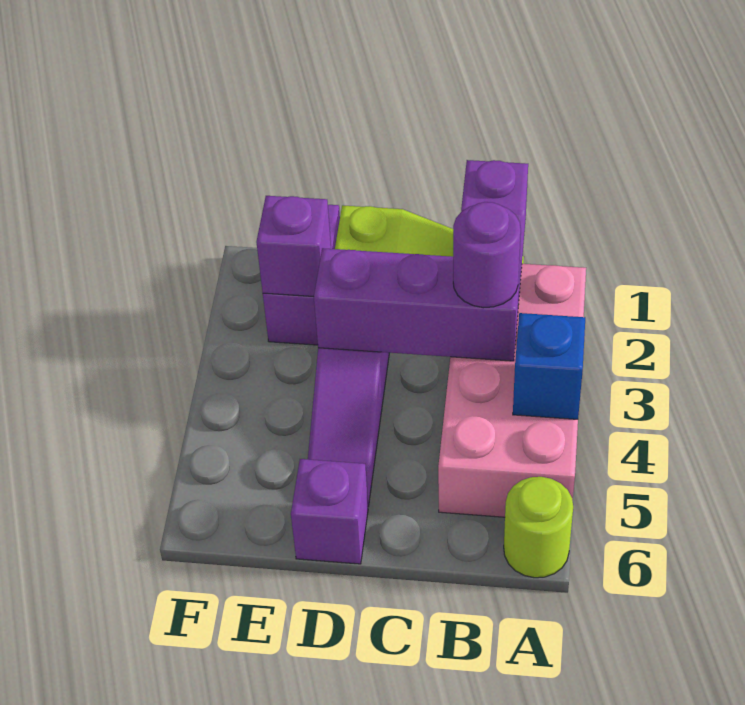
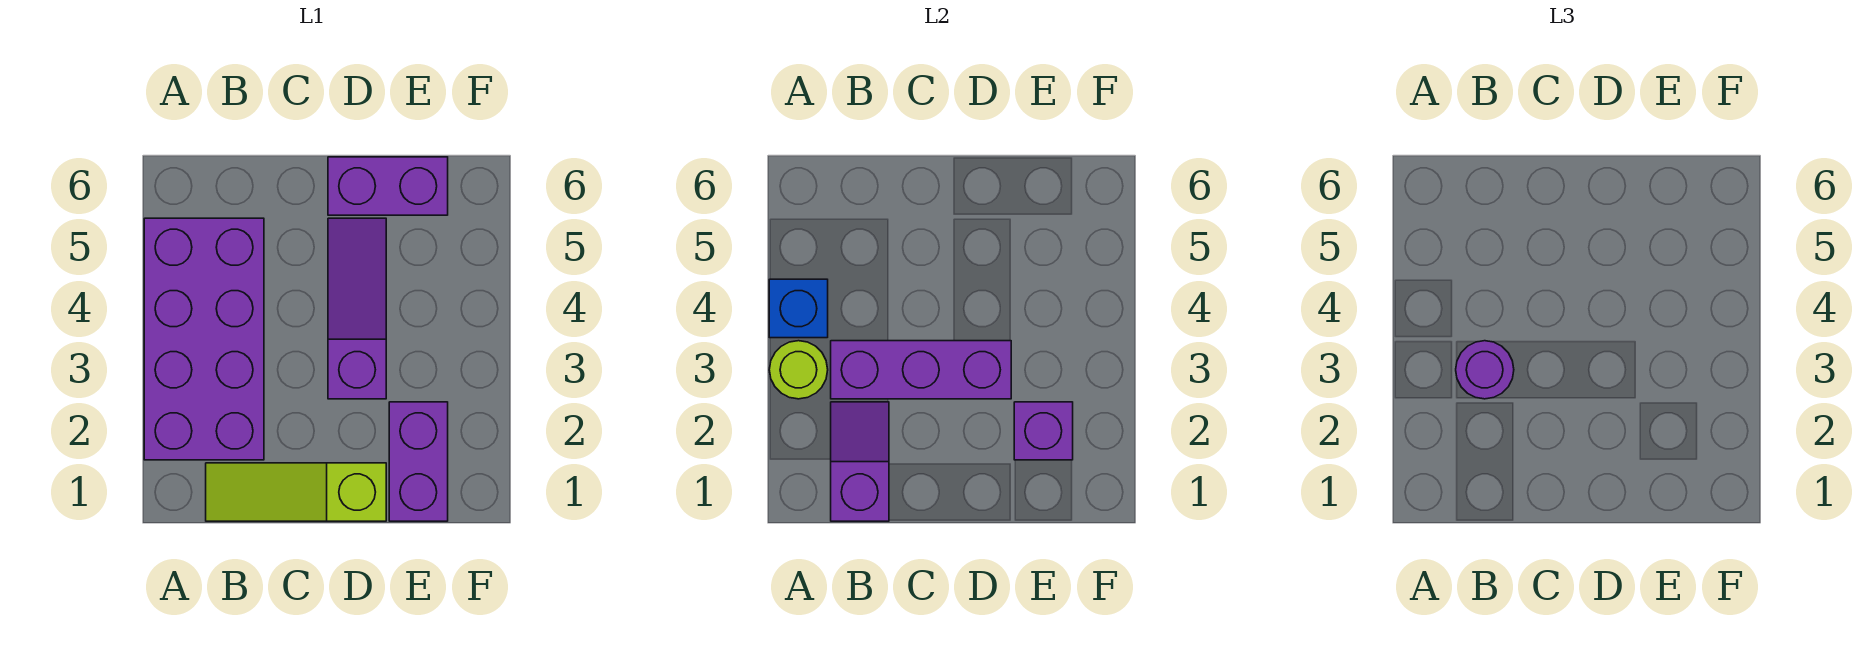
pink 2x4 brick [438,263,586,517] -> purple 2x4 brick [144,218,264,460]
lime 1x1 round brick [504,477,573,578] -> lime 1x1 round brick moved to [769,341,828,399]
purple 1x1 brick [291,459,368,564] -> purple 1x2 brick [328,157,448,215]

